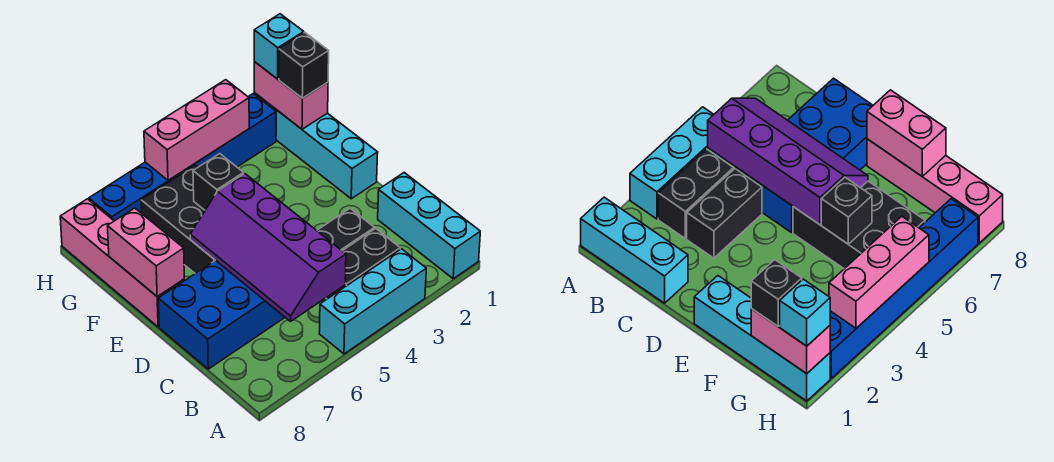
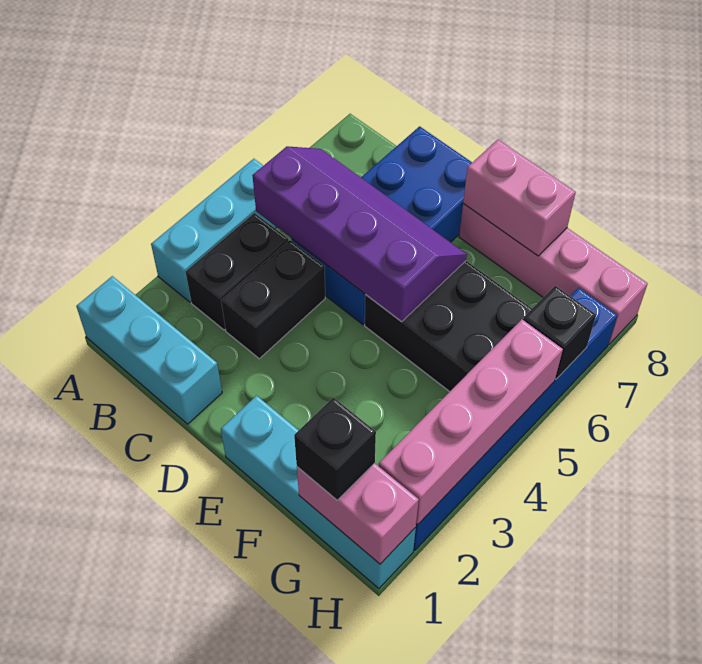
black 1x1 brick [193,154,244,210] -> black 1x1 brick moved to [523,286,596,379]
cyan 1x1 brick [254,14,304,79] -> none
pink 1x3 brick [144,80,249,180] -> pink 1x4 brick [379,319,563,525]

